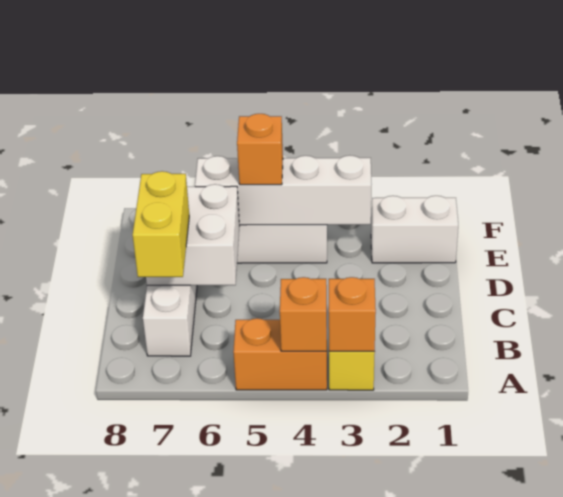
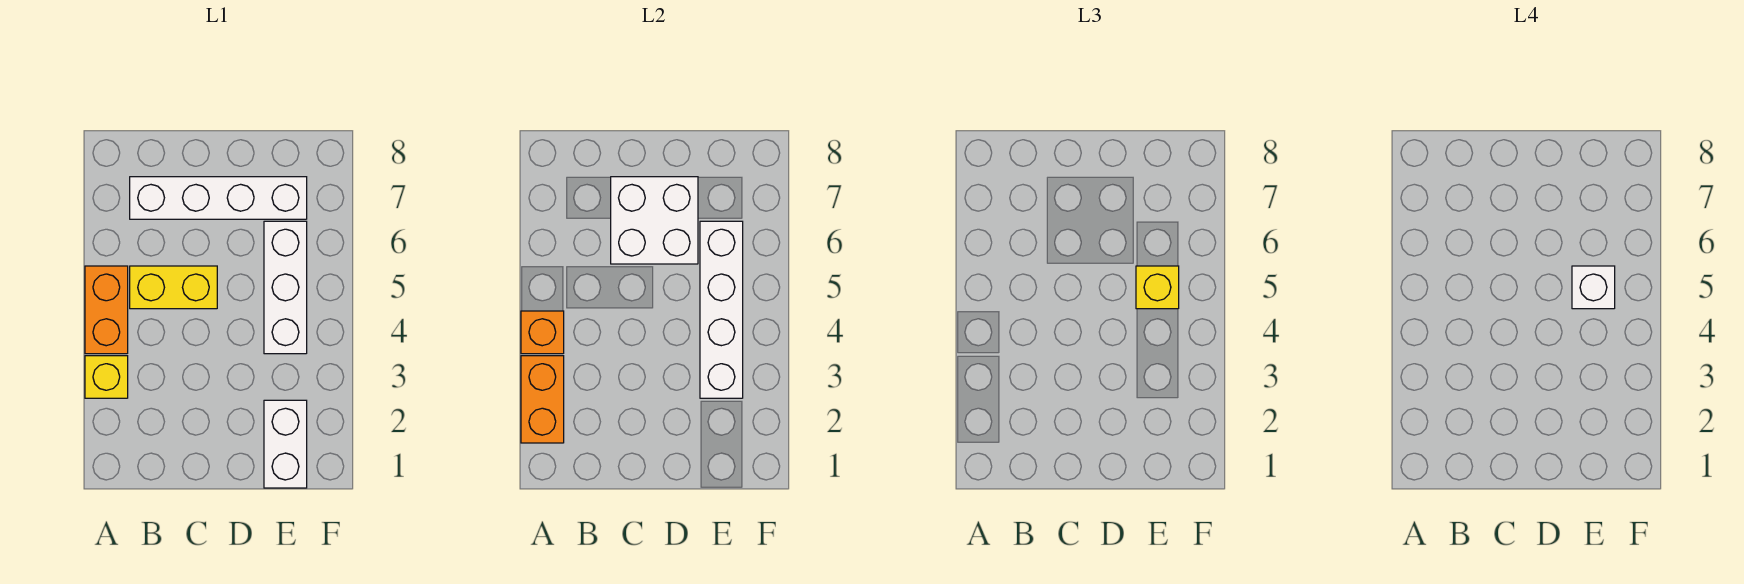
orange 1x1 brick [329,277,376,351] -> orange 1x2 brick [521,356,564,443]
yellow 1x2 brick [132,171,189,277] -> yellow 1x2 brick moved to [130,266,217,309]
orange 1x1 brick [237,114,283,185] -> yellow 1x1 brick [1136,266,1179,309]
none -> white 1x1 brick [1572,266,1615,309]

